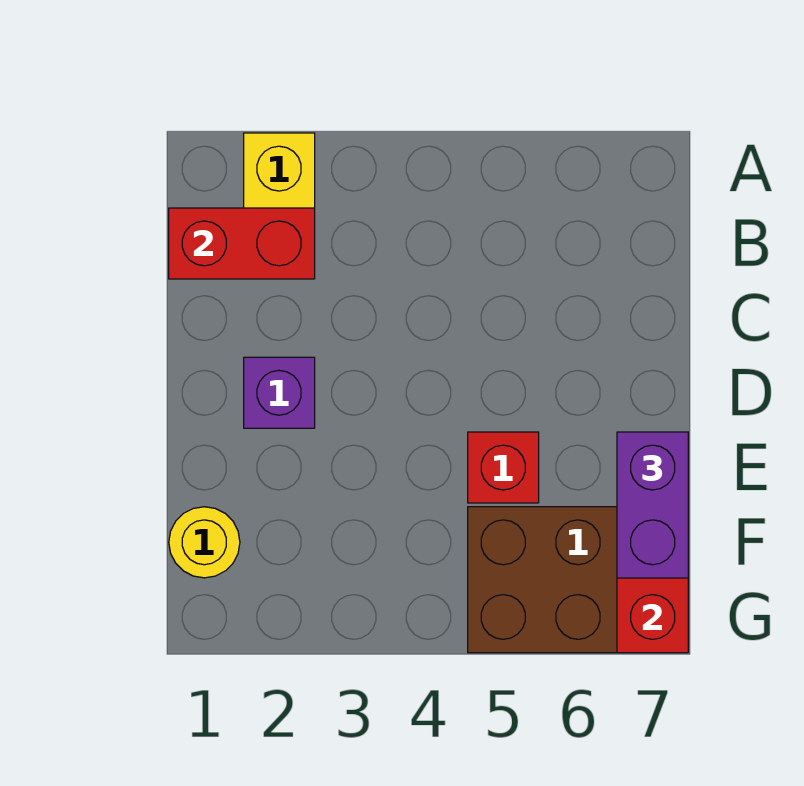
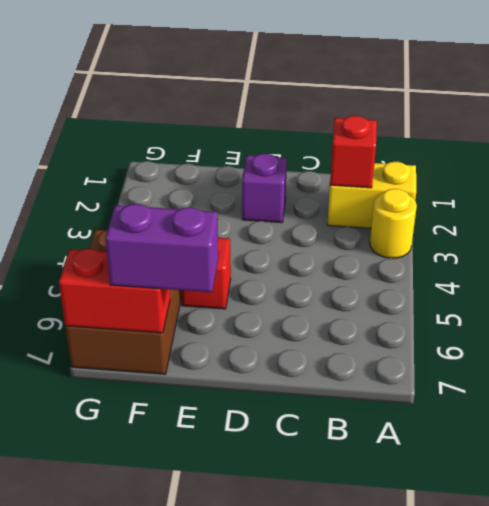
red 1x2 brick [169,208,315,279] -> red 1x1 brick [330,116,377,188]
yellow 1x1 round brick [169,507,240,578] -> yellow 1x1 round brick moved to [370,189,417,258]

